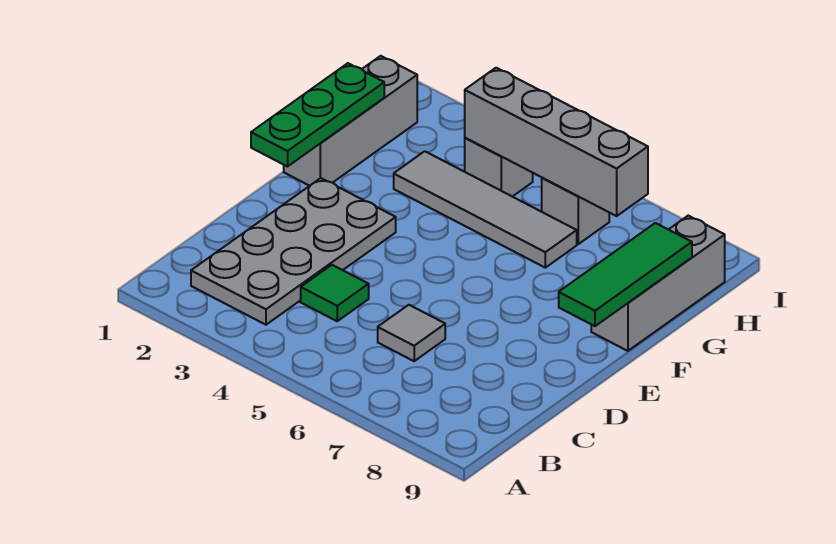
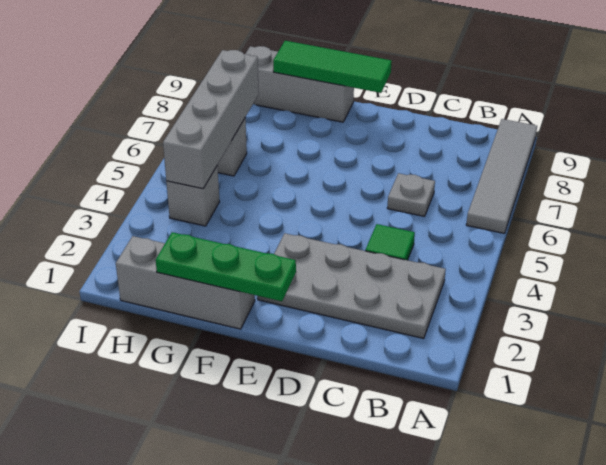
grey 1x1 tile [378,305,445,361] -> grey 1x1 plate [387,173,435,217]
grey 1x4 tile [394,151,577,268] -> grey 1x4 tile moved to [466,119,537,233]

